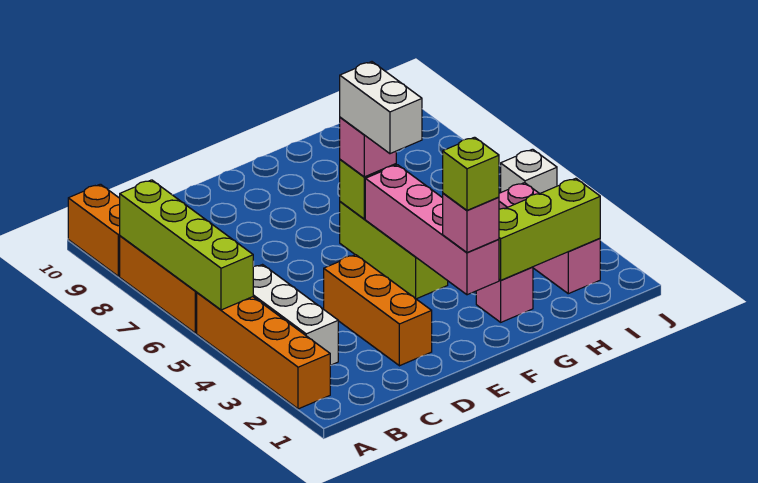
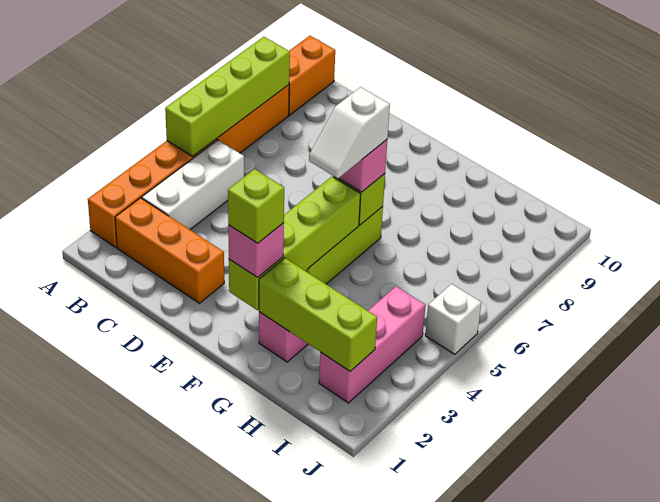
orange 1x3 brick [324,255,432,366] -> orange 1x3 brick turned to [115,198,224,303]
pink 1x4 brick [365,165,499,295] -> lime 1x4 brick [229,177,361,310]
white 1x2 brick [340,62,422,154] -> white 1x2 slope [309,87,390,178]

